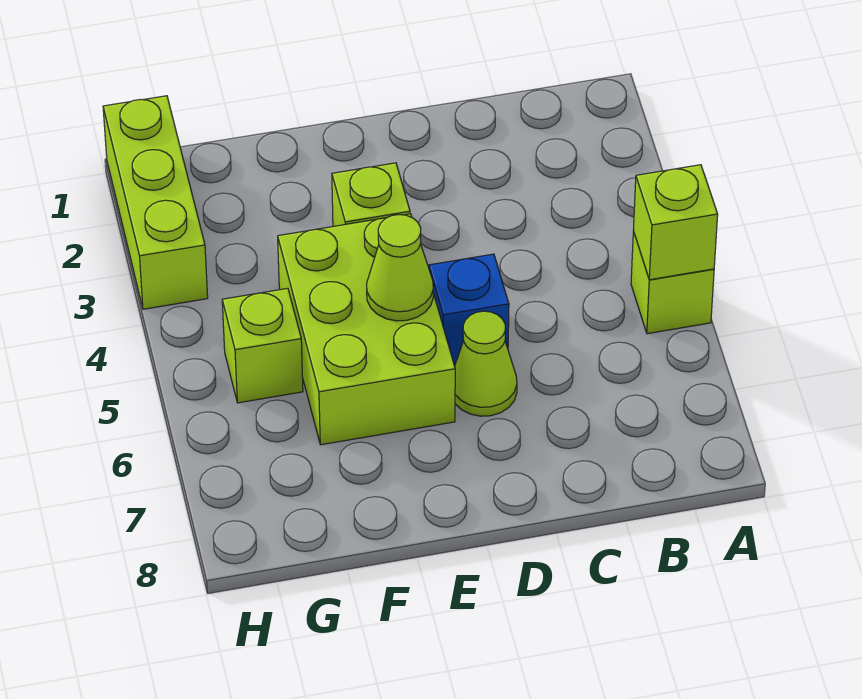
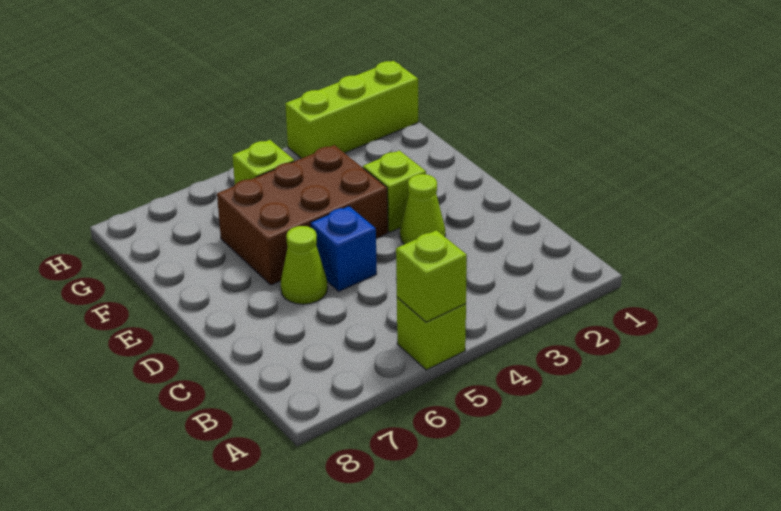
lime 2x3 brick [278,214,455,445] -> brown 2x3 brick [217,145,388,285]
lime 1x1 cone [367,215,433,321] -> lime 1x1 cone moved to [400,174,445,244]

